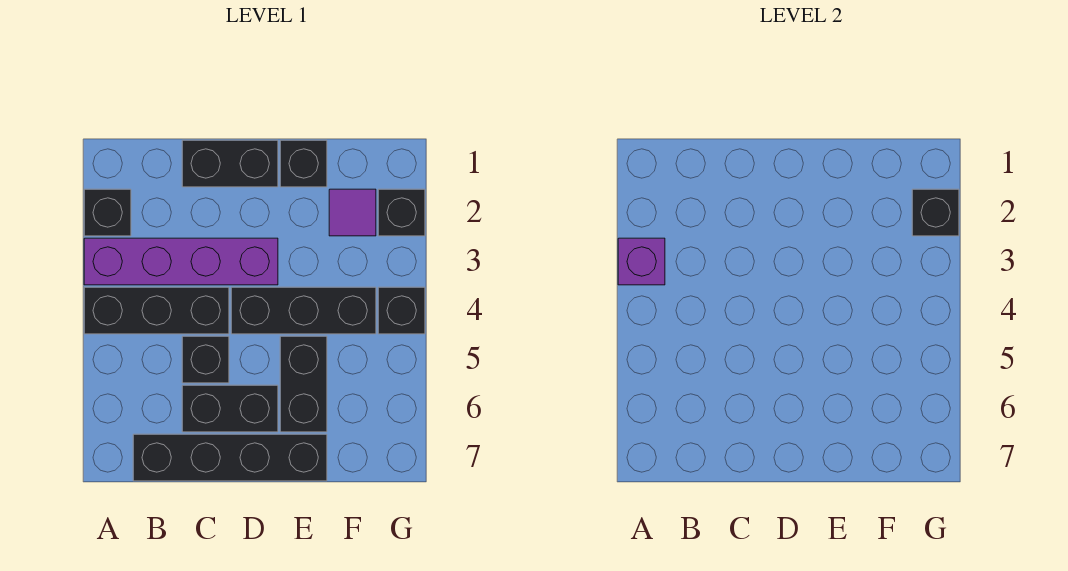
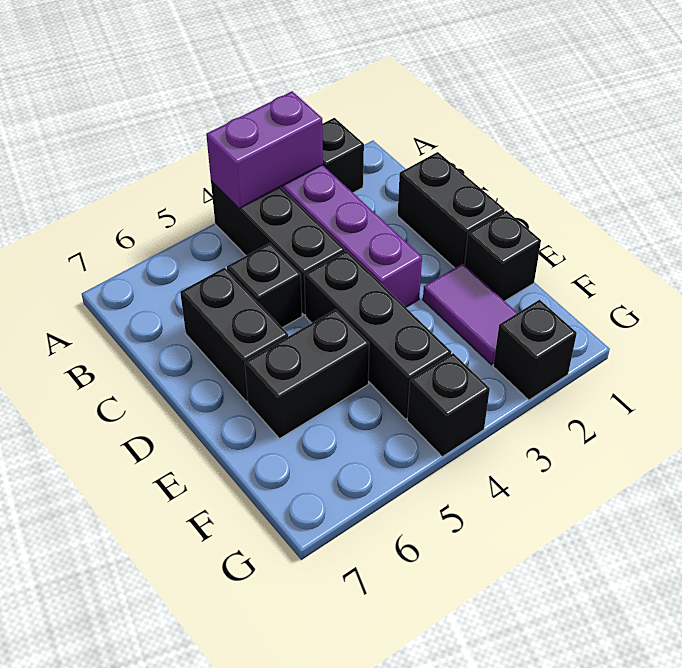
purple 1x1 brick [618,238,665,285] -> purple 1x2 brick [206,91,323,208]
black 1x4 brick [133,434,327,481] -> none
purple 1x1 tile [329,189,376,236] -> purple 1x2 tile [423,264,517,365]
black 1x1 brick [912,189,959,236] -> none

